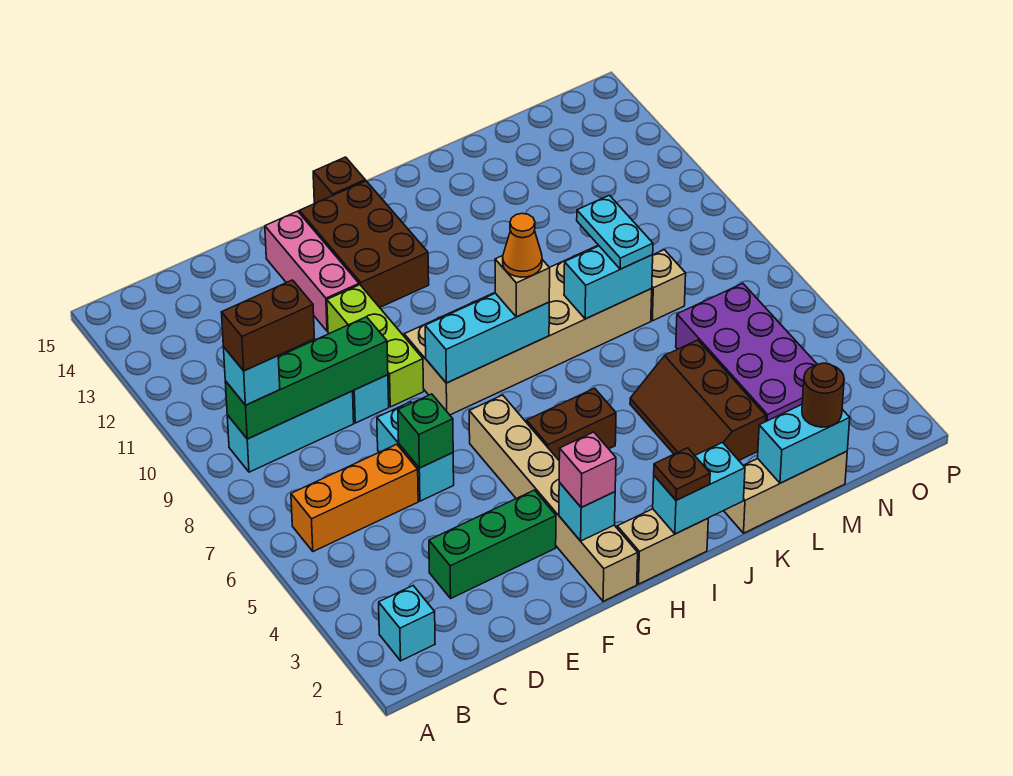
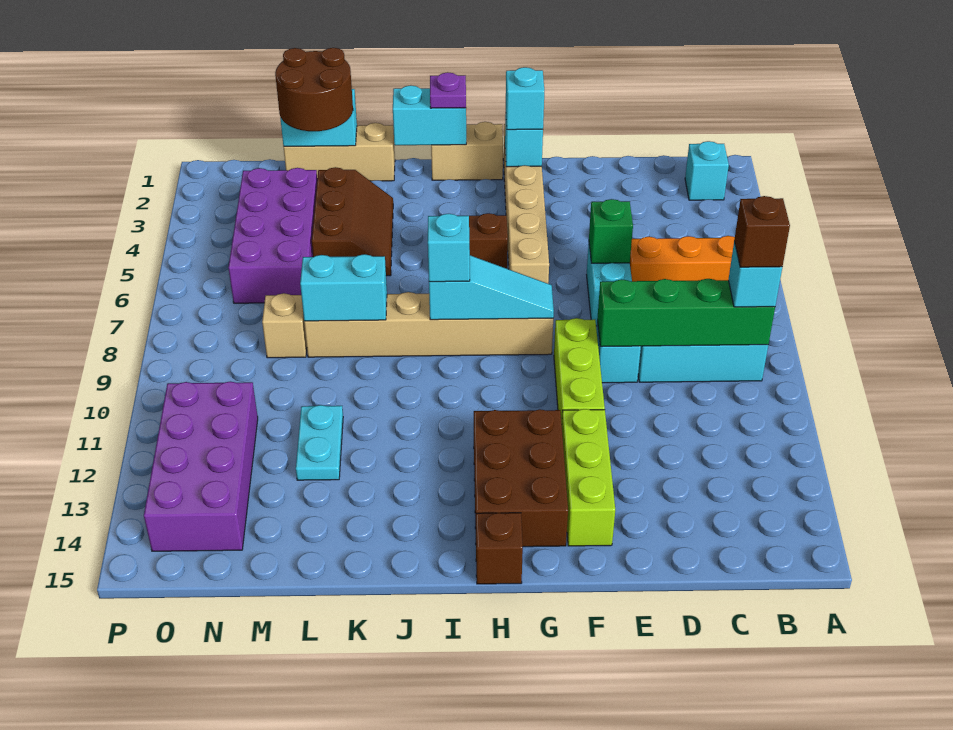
brown 1x2 brick [221,280,314,371] -> brown 1x1 brick [734,196,790,267]
green 1x3 brick [429,490,556,598] -> none
pink 1x3 brick [265,211,359,331] -> lime 1x3 brick [562,409,615,546]
pink 1x1 brick [559,432,616,507] -> cyan 1x1 brick [506,67,544,130]
tan 2x6 brick [404,245,652,415] -> tan 1x6 brick [304,292,553,357]
cyan 1x3 brick [425,293,549,383] -> cyan 1x3 slope [429,255,554,320]
brown 1x1 plate [654,448,710,500] -> purple 1x1 plate [430,72,466,108]
tan 1x1 brick [495,256,550,317] -> cyan 1x1 brick [428,214,470,282]
orange 1x1 cone [503,213,542,277] -> none
cyan 1x2 plate [577,195,653,269] -> cyan 1x2 plate moved to [296,405,343,480]
brown 1x1 round brick [802,363,844,427] -> brown 2x2 round brick [275,48,353,131]
none -> purple 2x4 brick [144,382,258,551]

